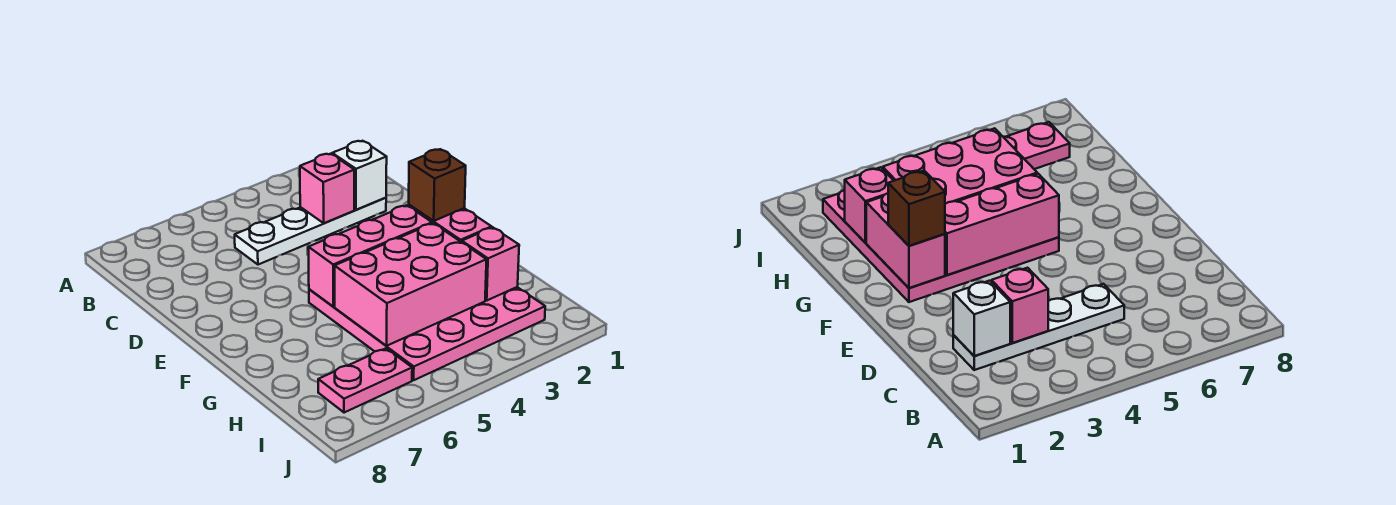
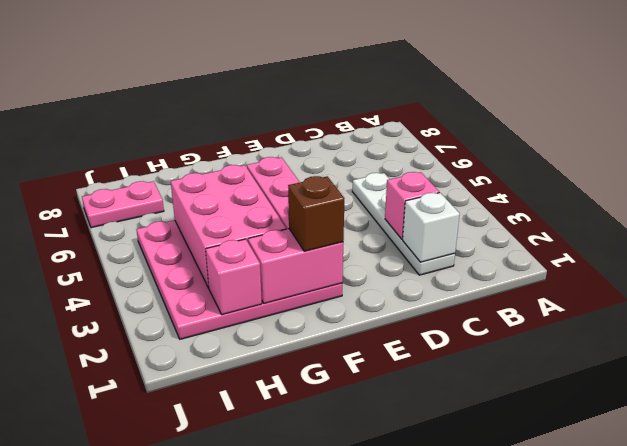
pink 1x2 plate [318,348,412,413] -> pink 1x2 plate turned to [82,181,164,228]

